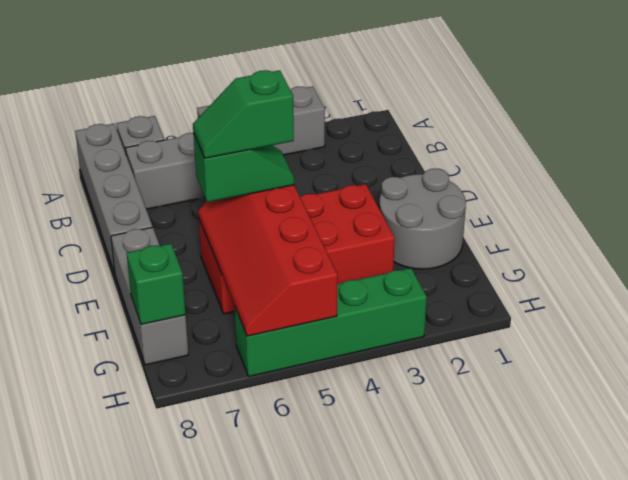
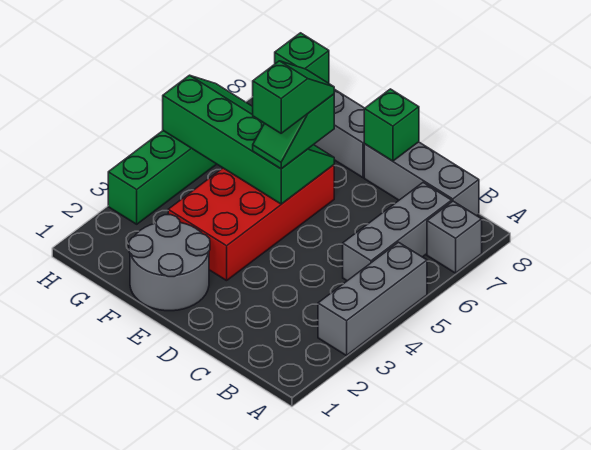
grey 1x4 brick [75,124,152,273] -> grey 1x3 brick [364,142,479,216]
none -> green 1x1 brick [364,89,419,161]
red 2x4 slope [198,185,338,336] -> green 2x4 slope [163,75,334,204]

